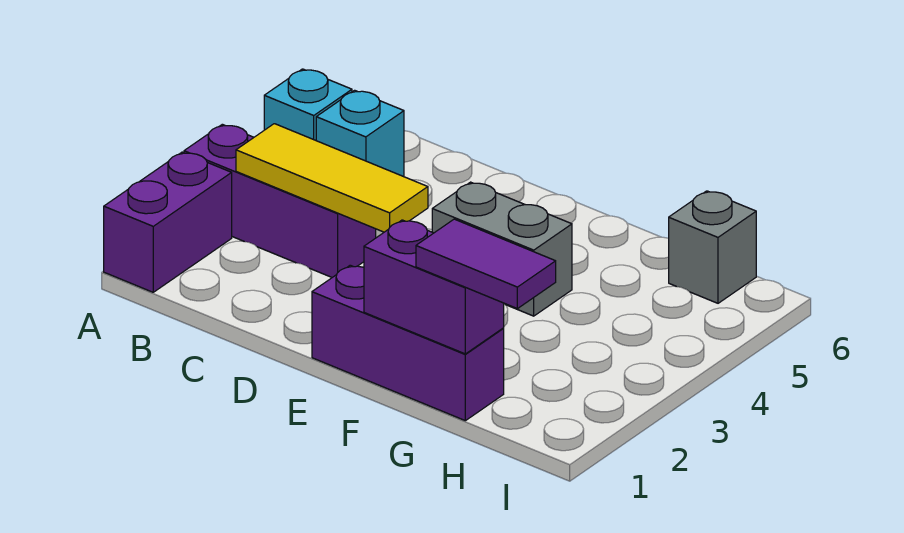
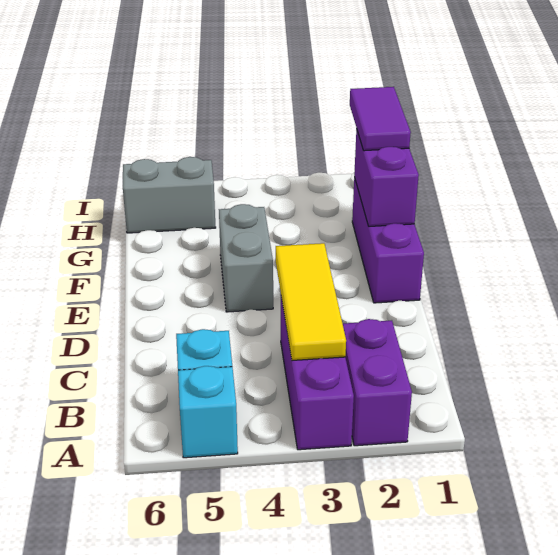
purple 1x2 brick [104,152,232,292] -> purple 1x2 brick turned to [343,319,412,446]
grey 1x1 brick [669,191,756,303] -> grey 1x2 brick [123,157,216,233]

